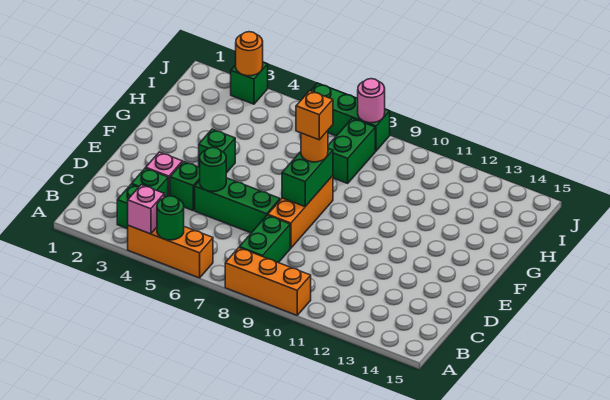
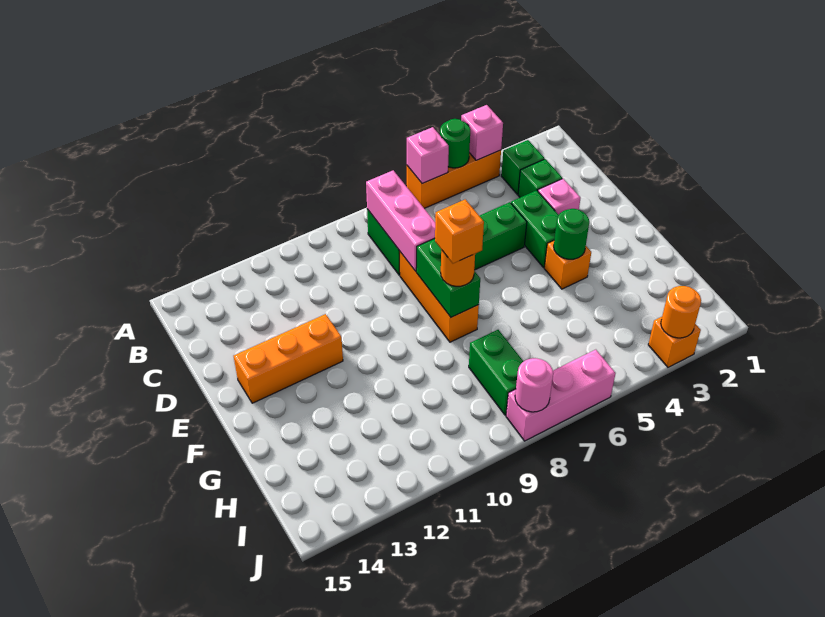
none -> pink 1x1 brick [407,127,449,184]
orange 1x3 brick [225,248,311,315] -> orange 1x3 brick moved to [234,314,343,403]
none -> pink 1x3 brick [366,170,435,271]
green 1x1 brick [170,162,200,210] -> green 1x2 brick [511,190,558,267]
green 1x1 round brick [200,148,226,191] -> green 1x1 round brick moved to [554,209,589,259]
green 1x1 brick [199,129,235,173] -> orange 1x1 brick [544,241,591,289]
green 1x1 brick [231,62,268,104] -> orange 1x1 brick [648,317,701,367]
green 1x3 brick [311,83,390,151] -> pink 1x3 brick [506,350,616,441]

